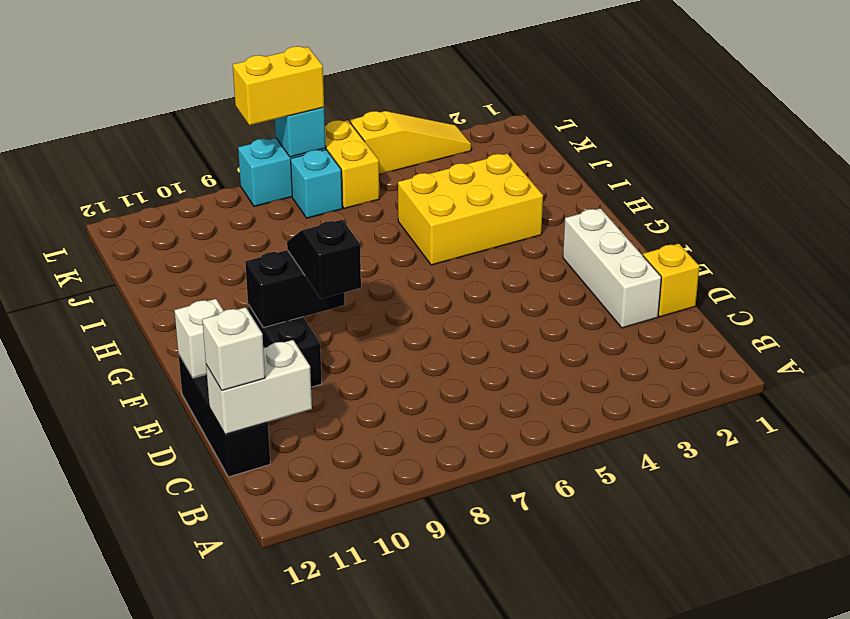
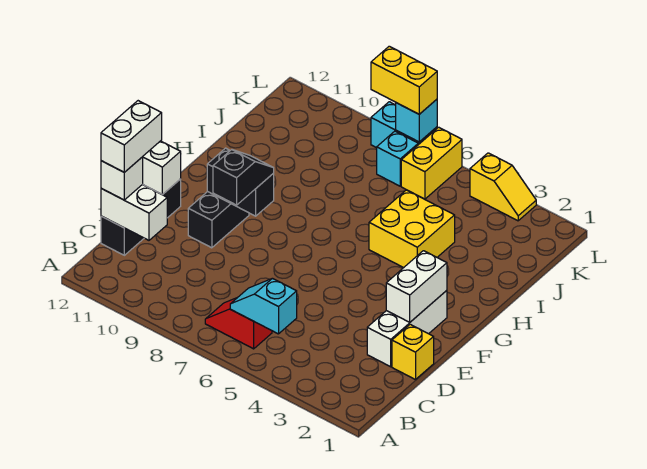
none -> cyan 1x2 slope [230,278,297,334]
none -> red 1x2 slope [205,298,272,349]
none -> white 1x2 brick [101,101,162,172]
none -> white 1x2 brick [386,251,447,322]
yellow 2x3 brick [398,154,543,265] -> yellow 2x2 brick [369,190,455,268]
yellow 1x3 slope [350,111,471,174] -> yellow 1x2 slope [470,153,536,221]

